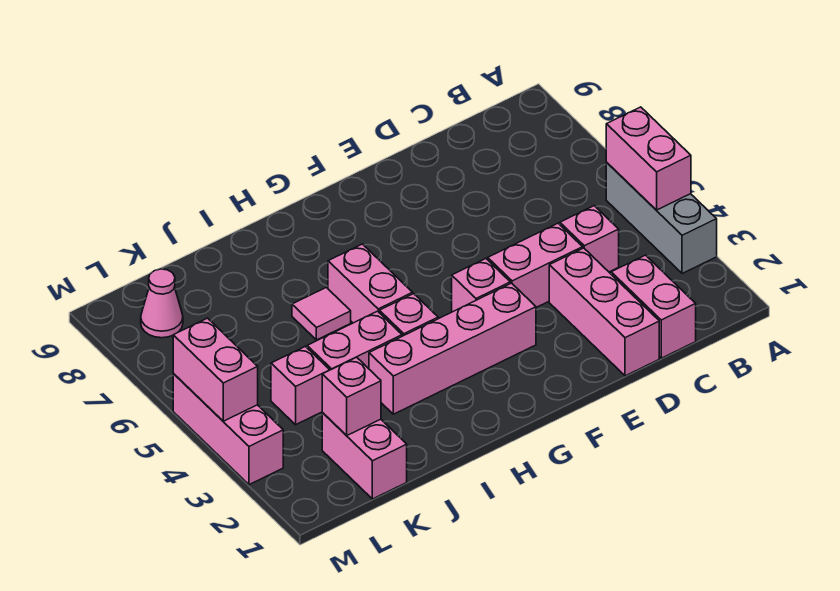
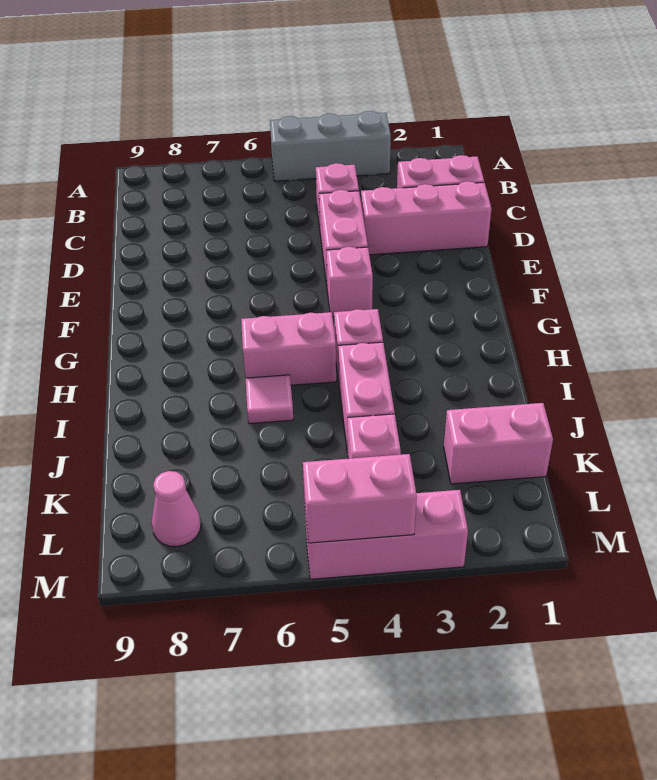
pink 1x2 brick [606,107,691,210] -> none
pink 1x4 brick [369,283,536,414] -> none
pink 1x1 brick [322,357,381,435] -> none

